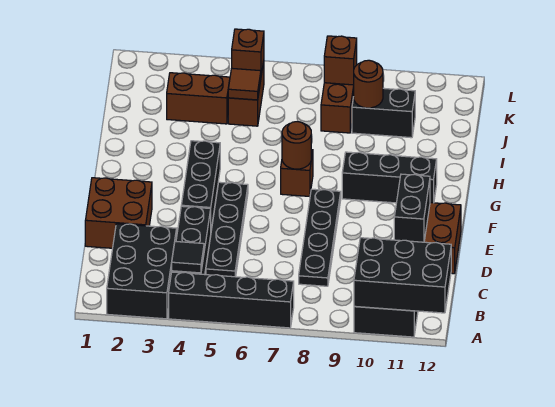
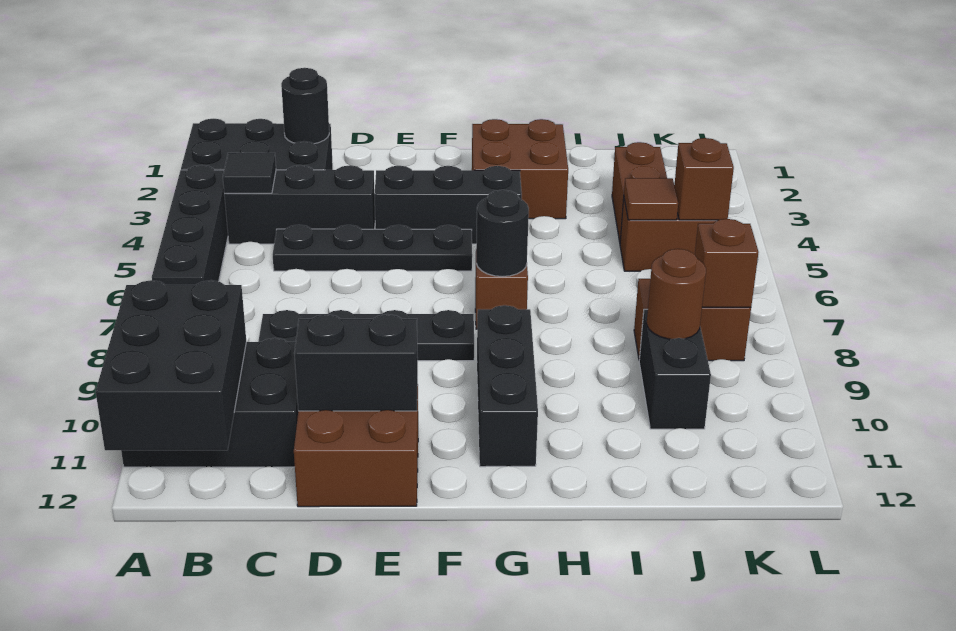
none -> black 1x1 round brick [281,68,329,144]
brown 2x2 brick [85,178,152,248] -> brown 2x2 brick moved to [472,119,568,219]
brown 1x1 round brick [282,122,311,169] -> black 1x1 round brick [476,190,529,277]

